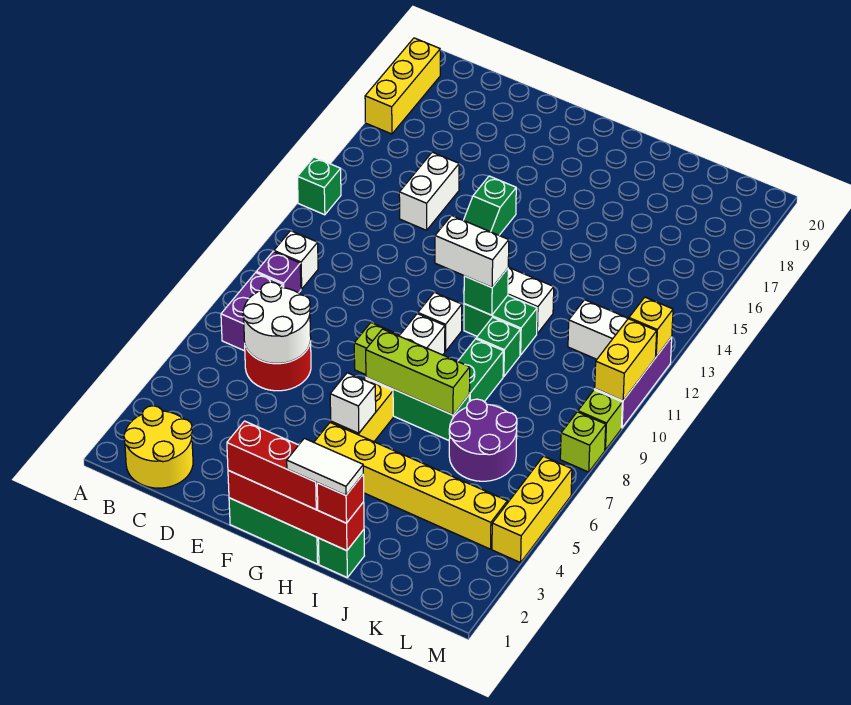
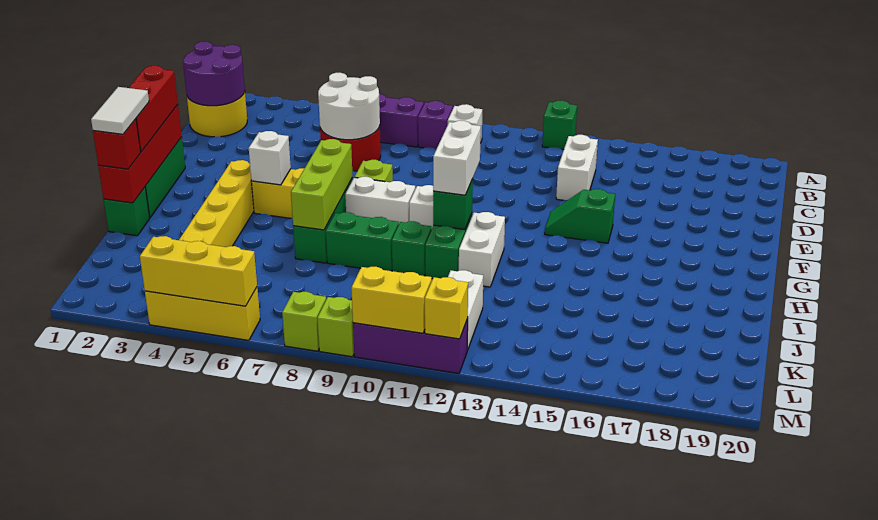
yellow 1x3 brick [365,38,440,134] -> yellow 1x3 brick moved to [140,236,257,306]
white 1x2 brick [399,152,459,230] -> white 1x2 brick turned to [556,135,598,200]
purple 2x2 round brick [449,399,517,481] -> purple 2x2 round brick moved to [183,42,245,106]

